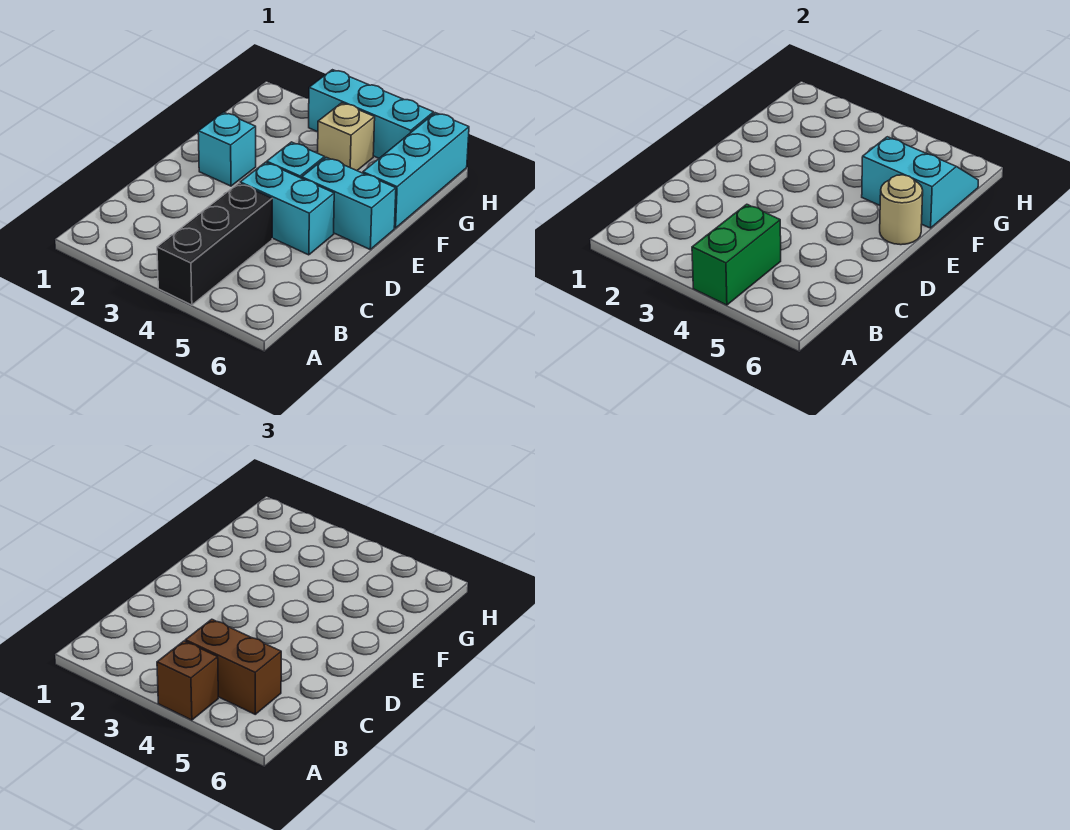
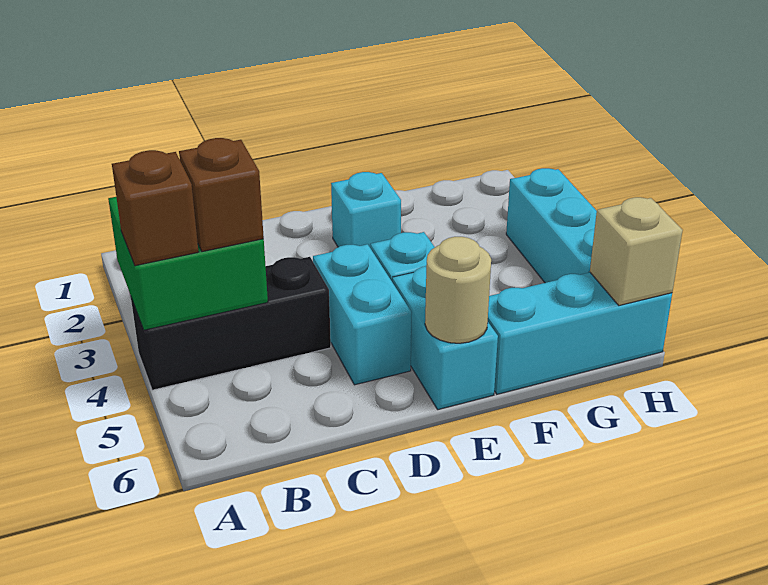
green 1x2 brick [692,204,781,305] -> green 2x2 brick [108,197,268,330]
brown 1x2 brick [185,619,281,714] -> brown 1x1 brick [179,138,264,252]
cyan 2x2 slope [862,137,978,228] -> none
tan 1x1 brick [318,103,375,171] -> tan 1x1 brick moved to [590,197,683,306]

